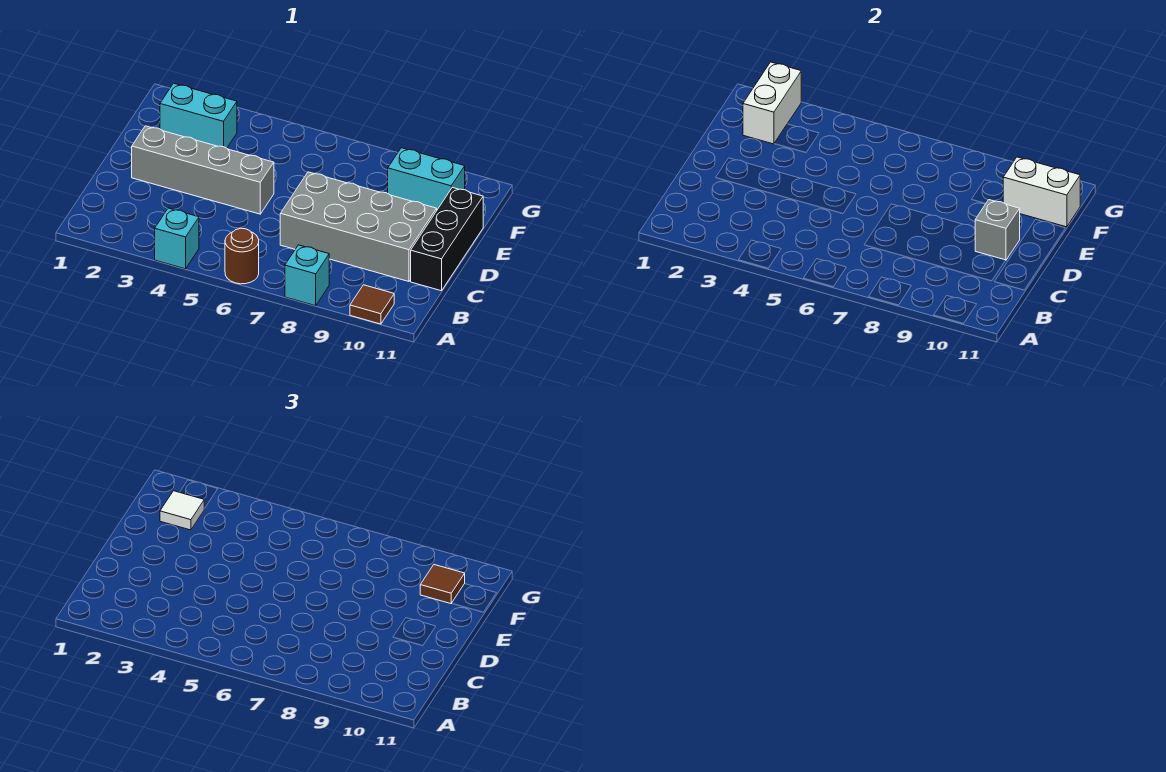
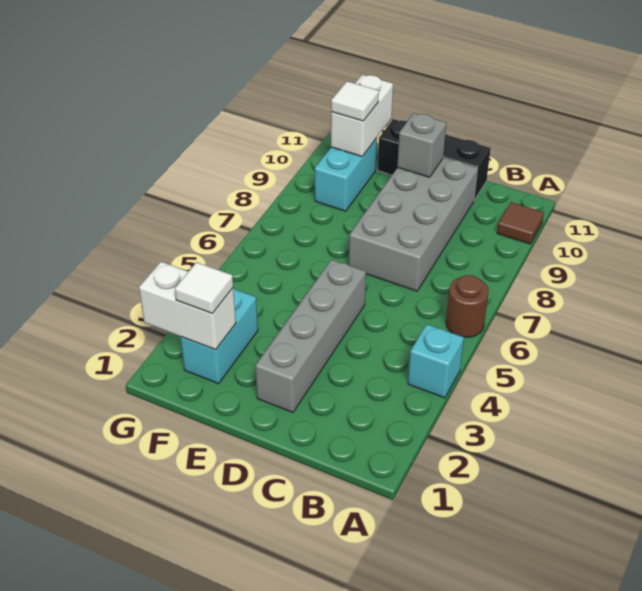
cyan 1x1 brick [285,245,329,306] -> none
brown 1x1 tile [420,565,465,604] -> white 1x1 tile [331,81,379,121]

